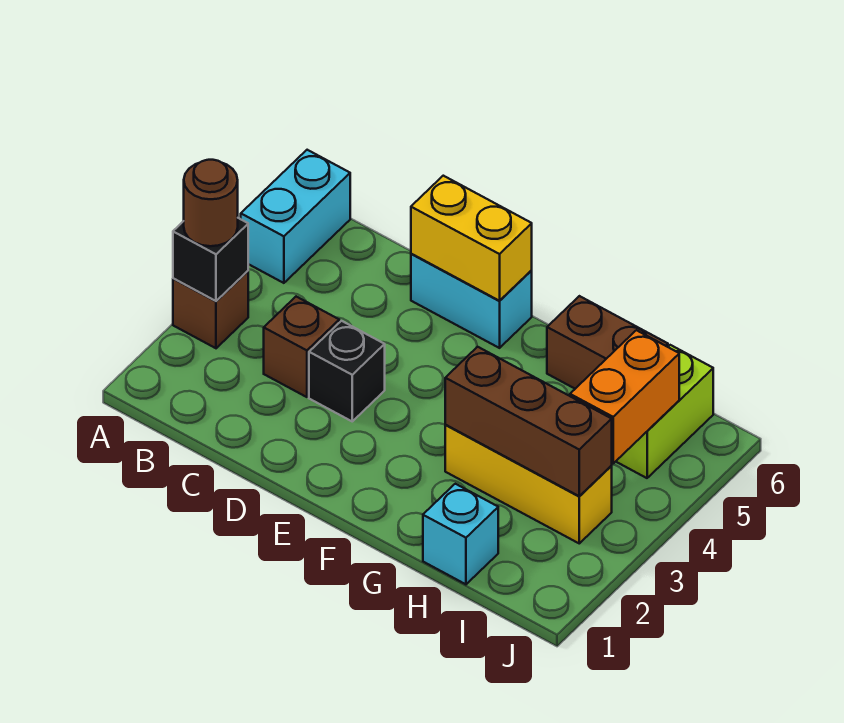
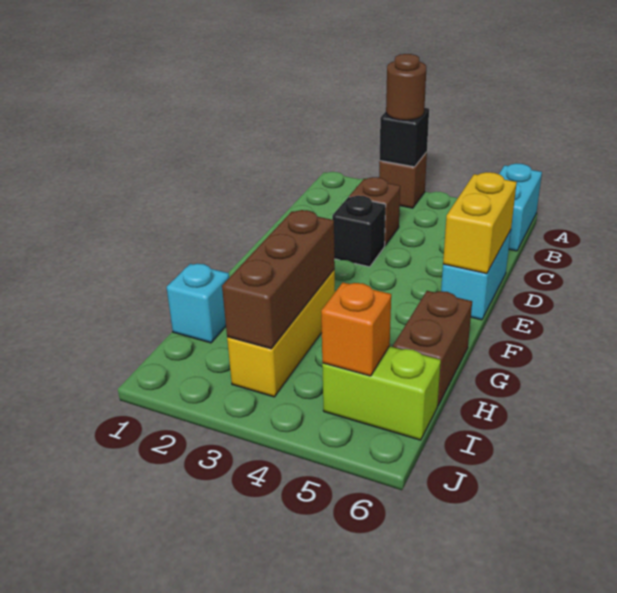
cyan 1x2 brick [241,150,350,283] -> cyan 1x2 brick turned to [499,163,542,251]
orange 1x2 brick [570,330,679,463] -> orange 1x1 brick [321,283,391,376]

